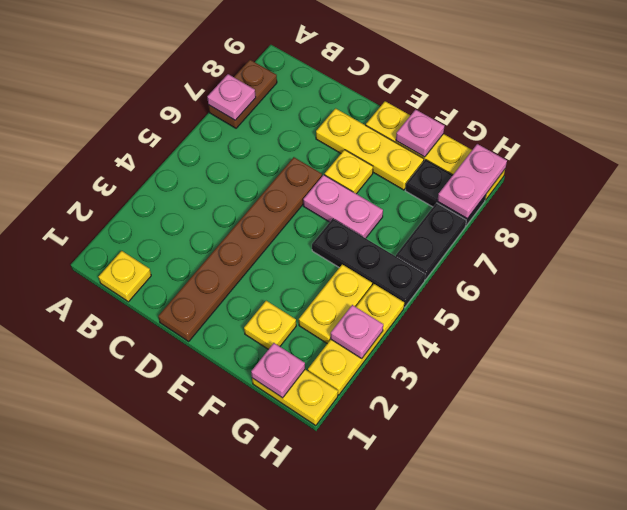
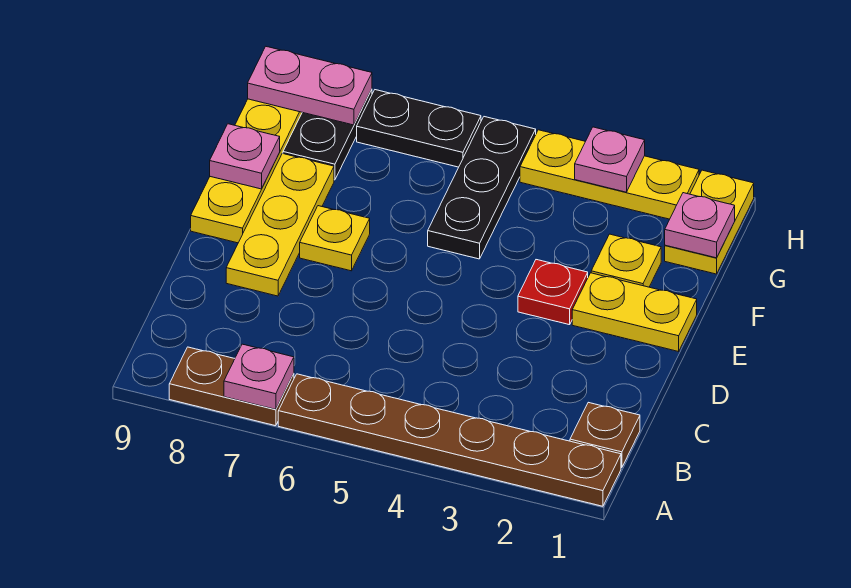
yellow 1x1 plate [98,251,151,302] -> brown 1x1 plate [570,402,640,468]
brown 1x6 plate [158,157,322,341] -> brown 1x6 plate moved to [278,374,621,506]
none -> red 1x1 plate [518,260,588,325]
pink 1x2 plate [303,175,383,238] -> none
yellow 1x2 plate [299,264,372,343] -> yellow 1x2 plate moved to [572,273,697,352]

